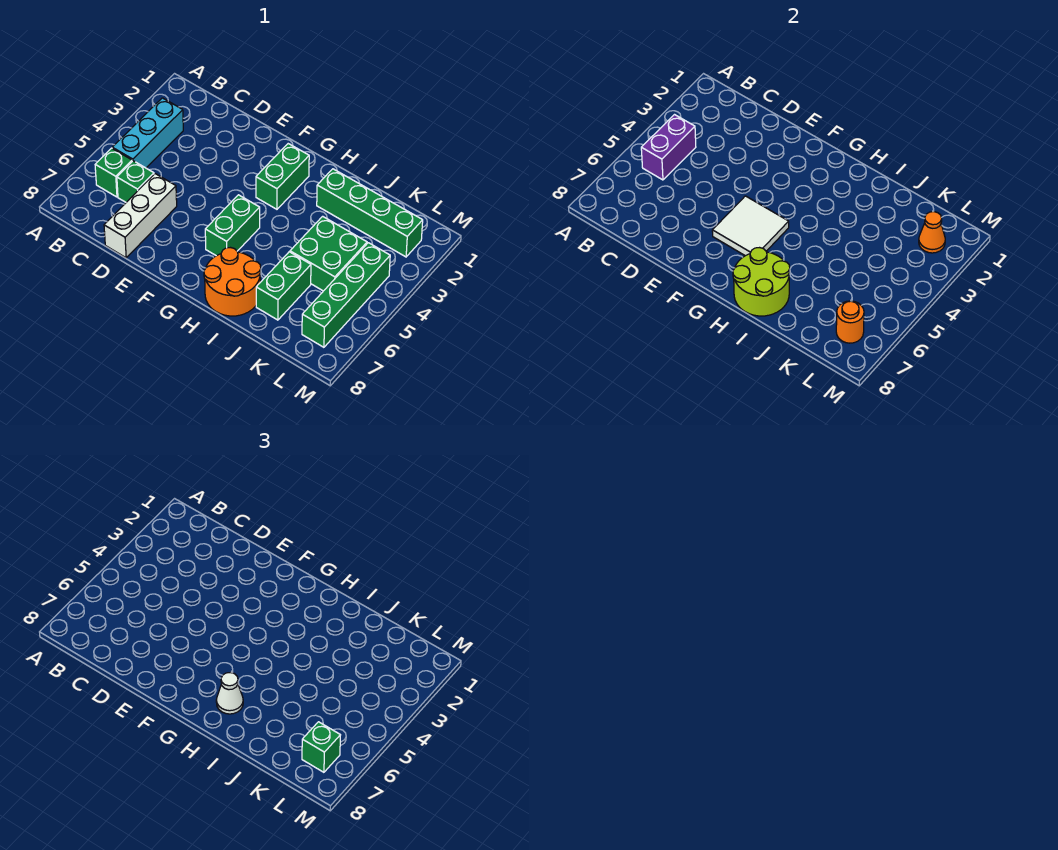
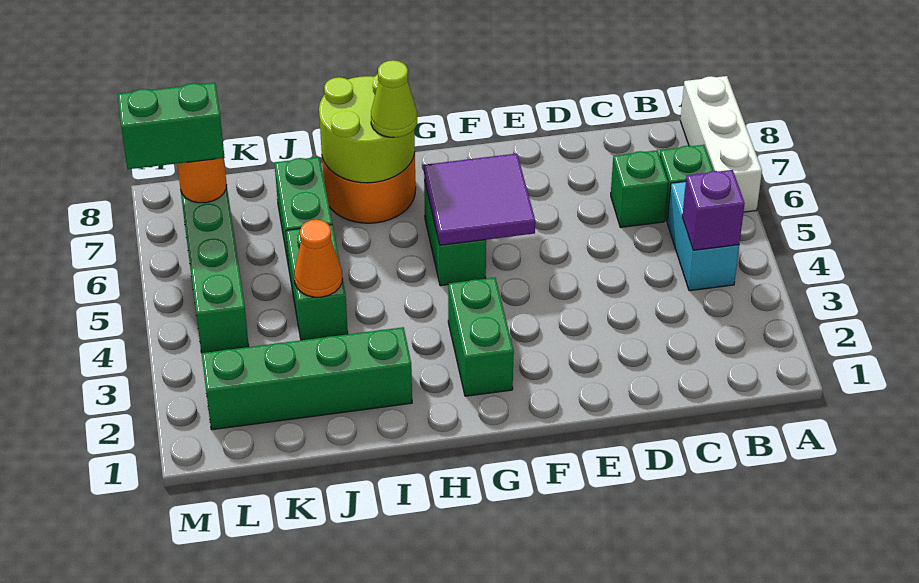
cyan 1x3 brick [112,98,183,168] -> cyan 1x2 brick [667,181,739,291]
purple 1x2 brick [641,115,696,180] -> purple 1x1 brick [682,170,745,250]
white 1x3 brick [104,174,177,258] -> white 1x3 brick moved to [680,76,762,212]
white 2x2 tile [712,196,789,256] -> purple 2x2 tile [424,154,535,245]
white 1x1 cone [216,673,243,714] -> lime 1x1 cone [371,60,417,137]
green 2x2 brick [290,216,367,291] -> green 1x2 brick [286,225,348,340]
orange 1x1 cone [919,212,945,253] -> orange 1x1 cone moved to [294,220,342,297]
green 1x1 brick [302,722,340,772] -> green 1x2 brick [118,83,225,169]

